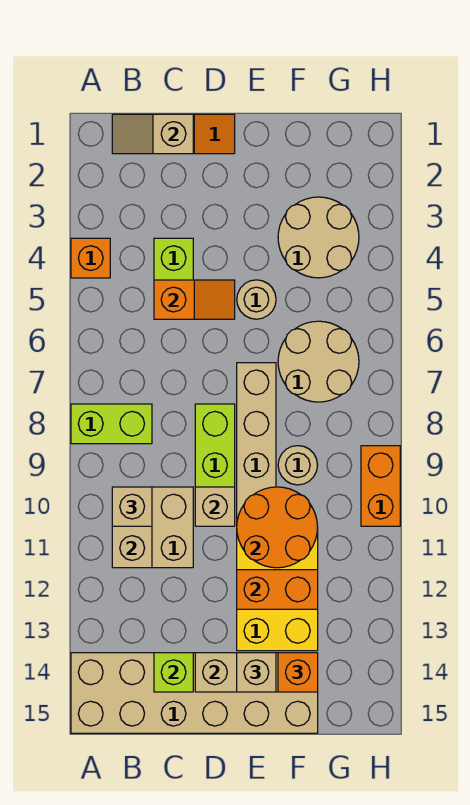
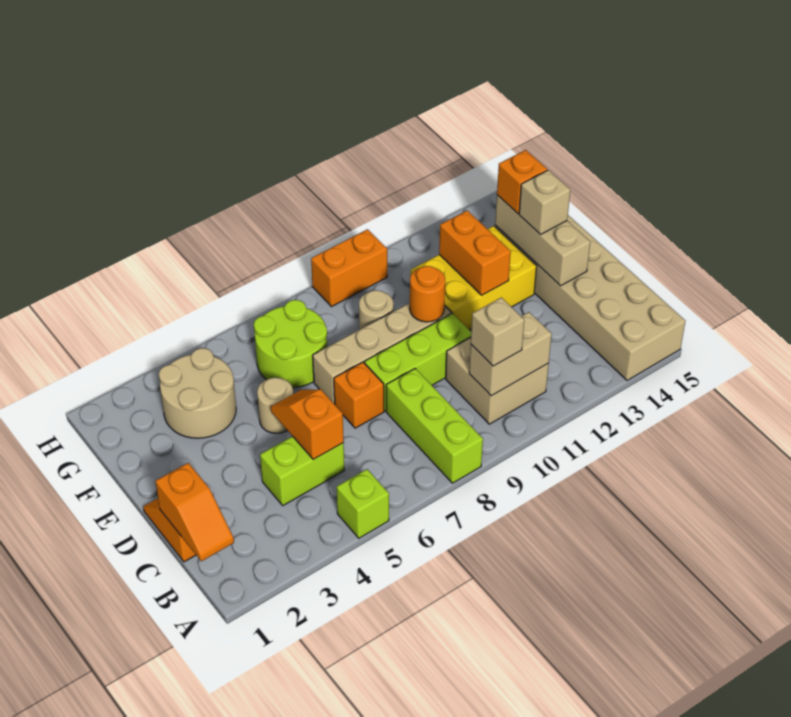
orange 1x1 brick [71,238,110,278] -> orange 1x1 brick moved to [334,362,384,428]
lime 1x2 brick [71,404,152,444] -> lime 1x3 brick [386,369,483,483]
tan 1x2 slope [112,114,193,154] -> orange 1x2 slope [156,463,234,561]
lime 1x1 brick [154,653,193,692] -> lime 1x1 brick moved to [337,469,389,538]
tan 1x1 brick [195,487,235,526] -> none
orange 2x2 round brick [237,487,318,568] -> orange 1x1 round brick [410,266,445,322]
tan 2x2 round brick [278,321,359,402] -> lime 2x2 round brick [254,300,327,388]

